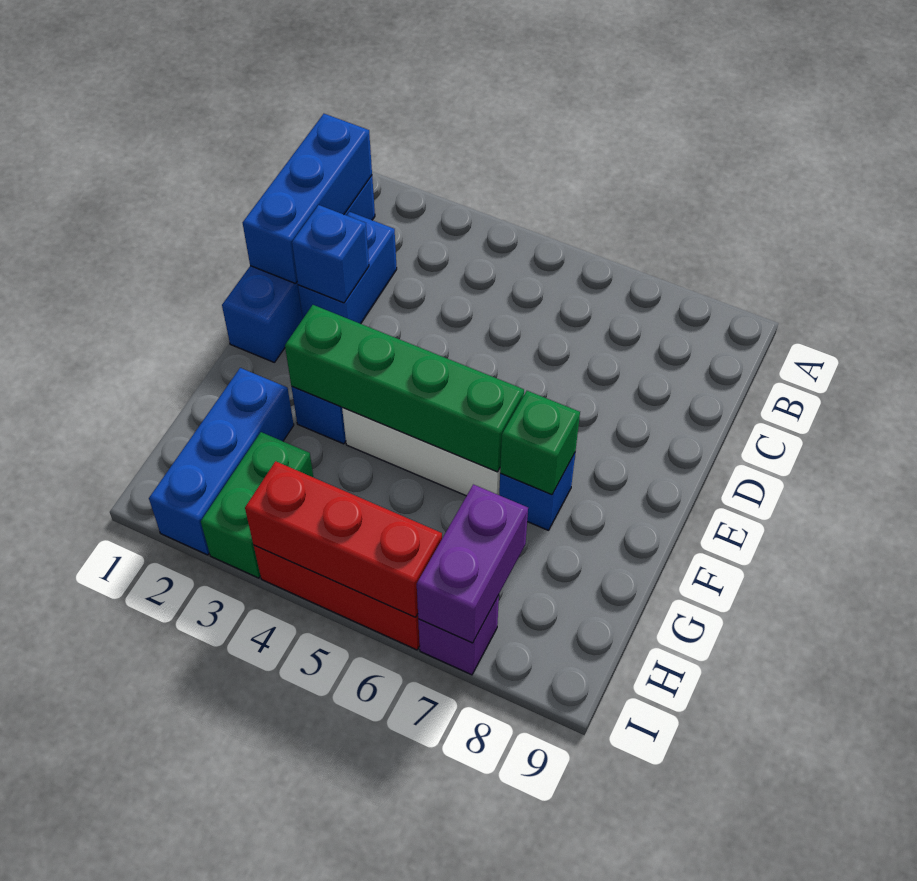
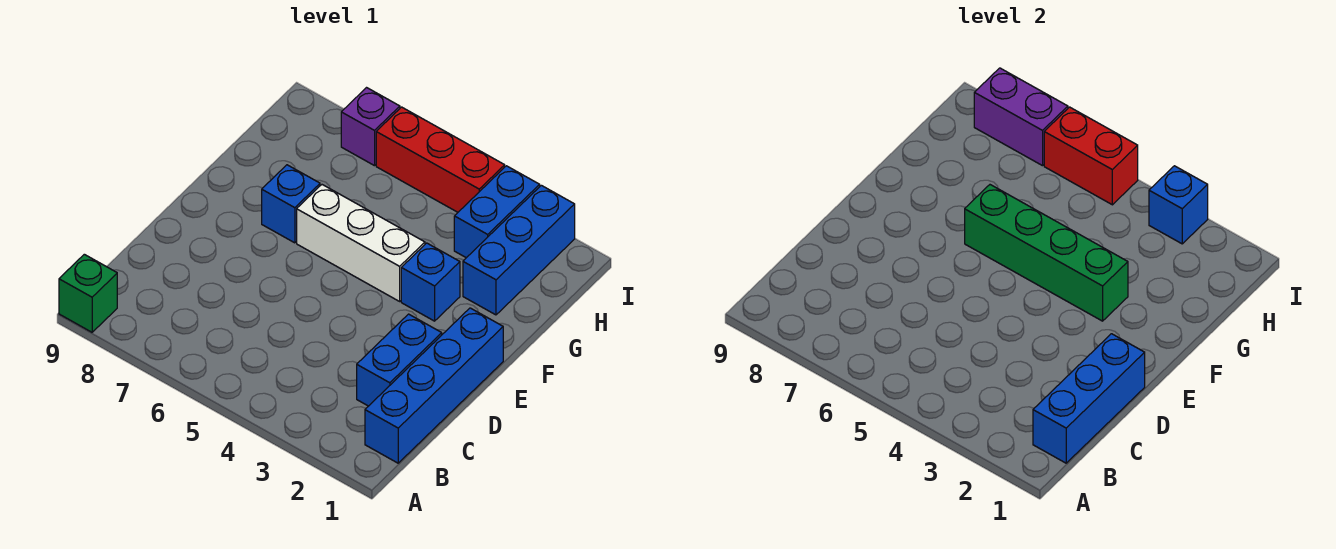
blue 1x1 brick [292,205,369,303] -> blue 1x1 brick moved to [1149,166,1208,244]
green 1x1 brick [500,391,580,495] -> green 1x1 brick moved to [59,254,117,332]
green 1x2 brick [201,432,313,578] -> blue 1x2 brick [454,166,540,258]
purple 1x2 brick [417,484,528,643] -> purple 1x2 brick turned to [974,68,1068,166]
red 1x3 brick [245,461,442,617] -> red 1x2 brick [1044,107,1138,205]

